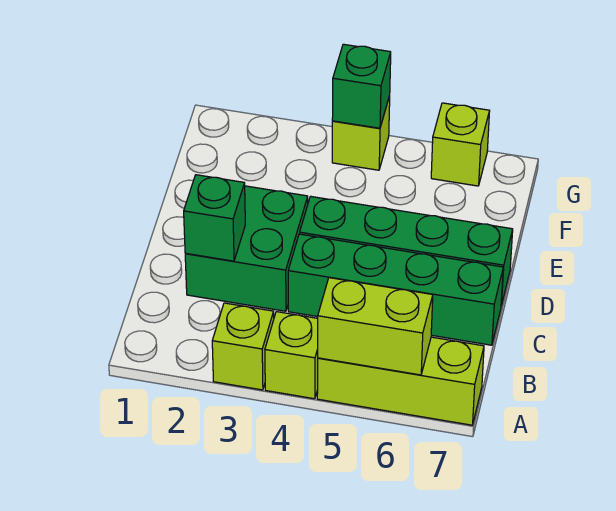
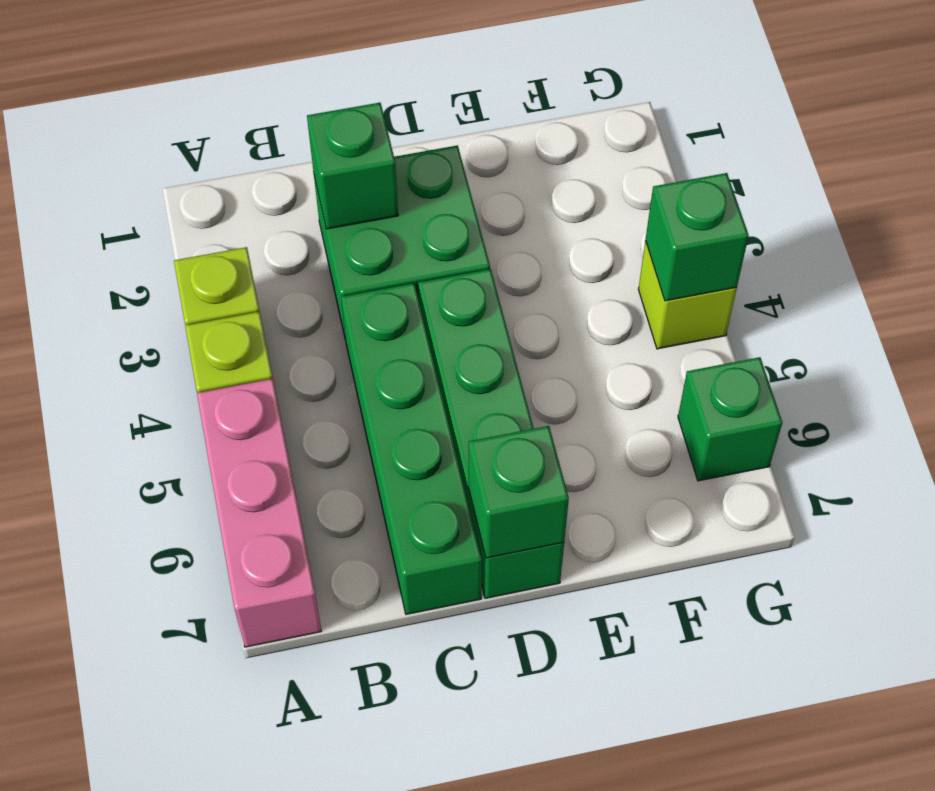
lime 1x3 brick [317,337,484,425] -> pink 1x3 brick [197,379,321,647]
lime 1x2 brick [318,278,433,375] -> none
none -> green 1x1 brick [469,426,569,558]
lime 1x1 brick [431,103,490,186] -> green 1x1 brick [678,357,782,481]

